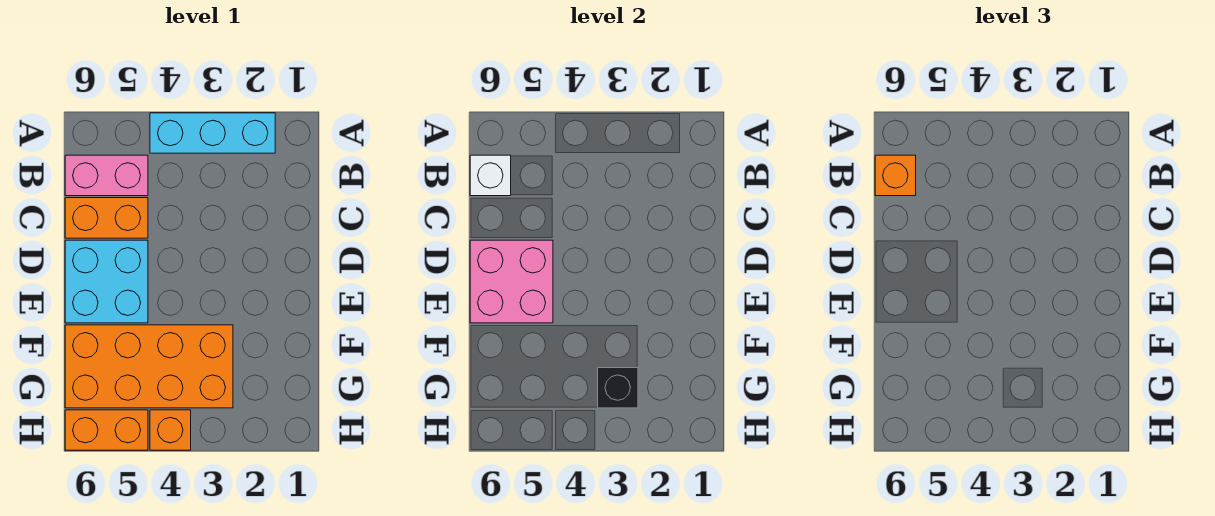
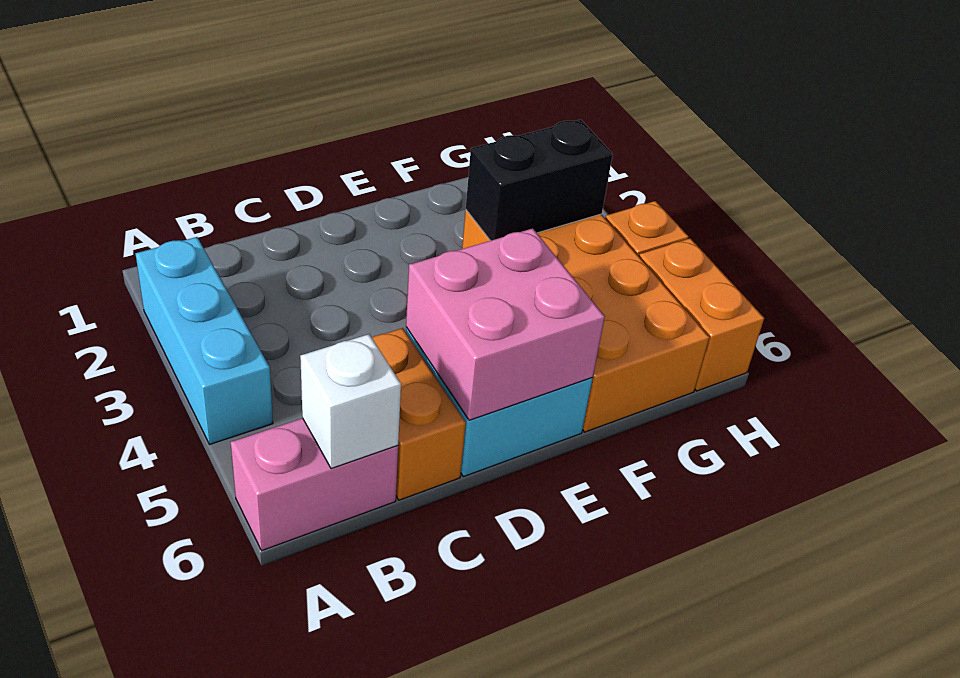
pink 1x2 brick [65,155,148,196] -> pink 1x2 brick turned to [231,418,398,551]
orange 1x1 brick [875,155,916,196] -> none
black 1x1 brick [598,368,638,408] -> black 1x2 brick [466,120,613,241]

